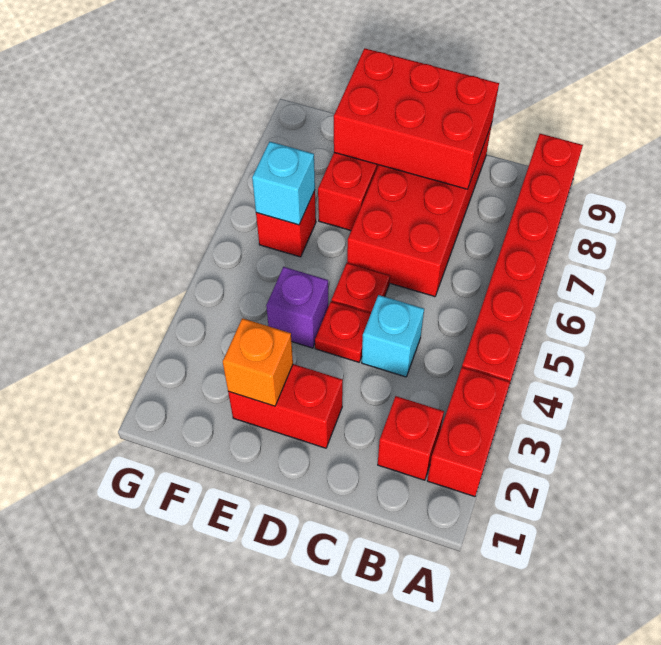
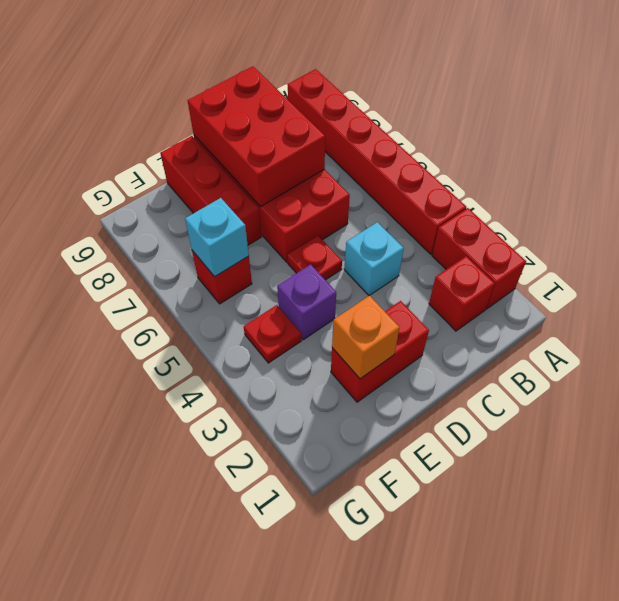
red 2x3 brick [334,48,499,189] -> red 2x3 brick turned to [188,66,325,207]
red 1x1 plate [315,302,371,362] -> red 1x1 plate moved to [244,305,301,363]

